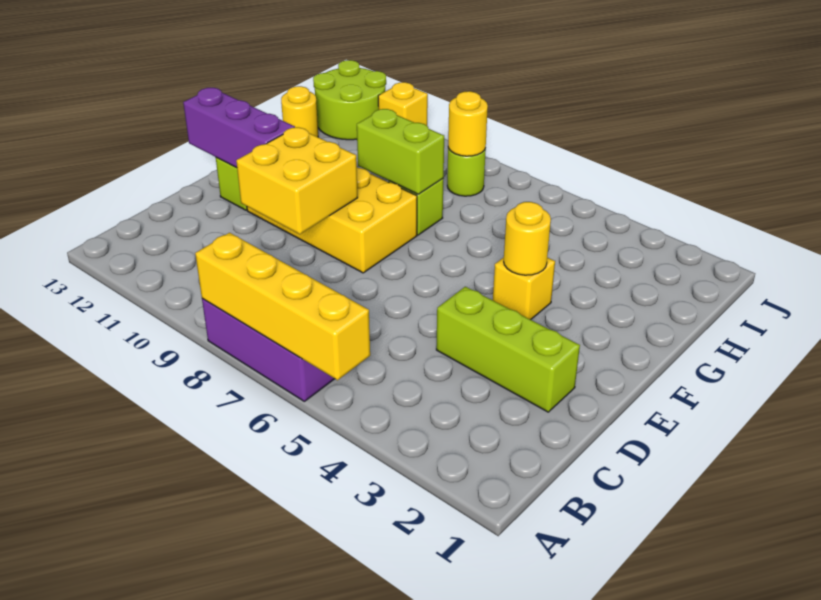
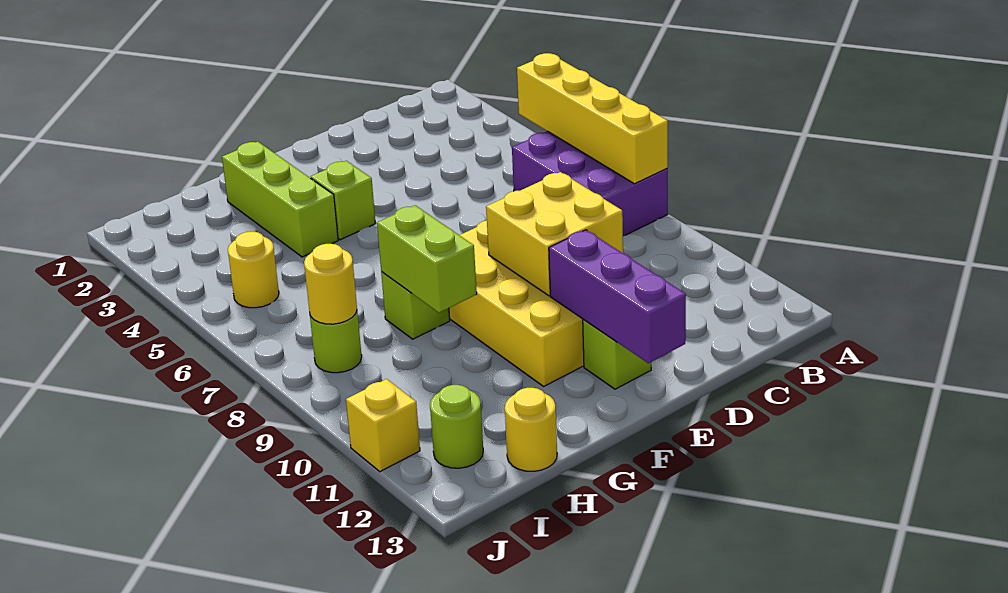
lime 1x3 brick [436,287,580,412] -> lime 1x3 brick moved to [222,142,338,257]
yellow 1x1 brick [493,257,555,320] -> lime 1x1 brick [311,161,376,240]
yellow 1x1 round brick [504,202,551,275] -> yellow 1x1 round brick moved to [228,232,279,308]
lime 2x2 round brick [313,60,386,140] -> lime 1x1 round brick [430,385,483,468]

